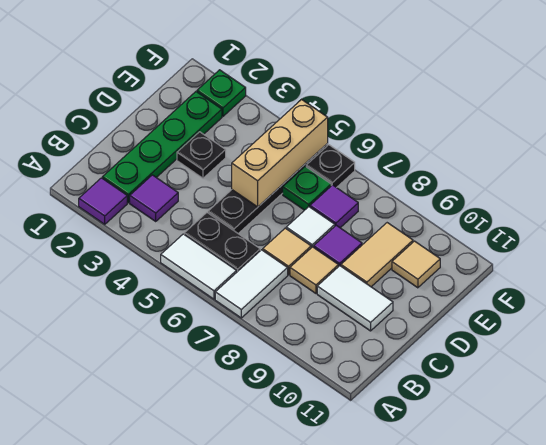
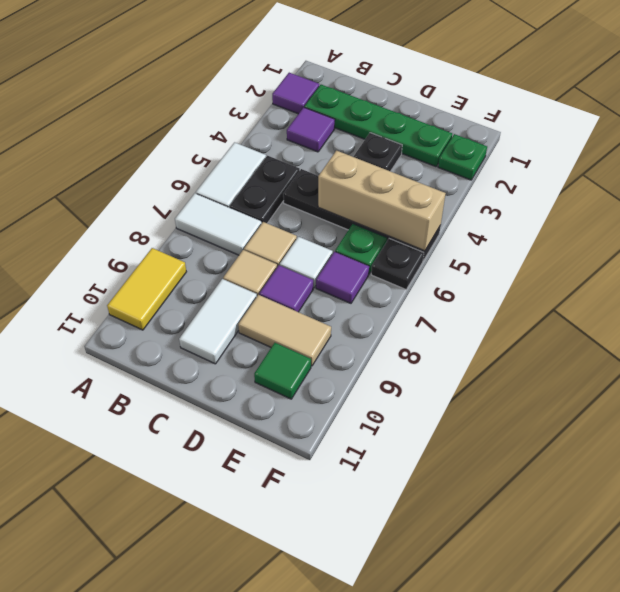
none -> yellow 1x2 tile [107,248,186,330]
tan 1x1 tile [392,241,440,288] -> green 1x1 tile [254,343,311,399]

